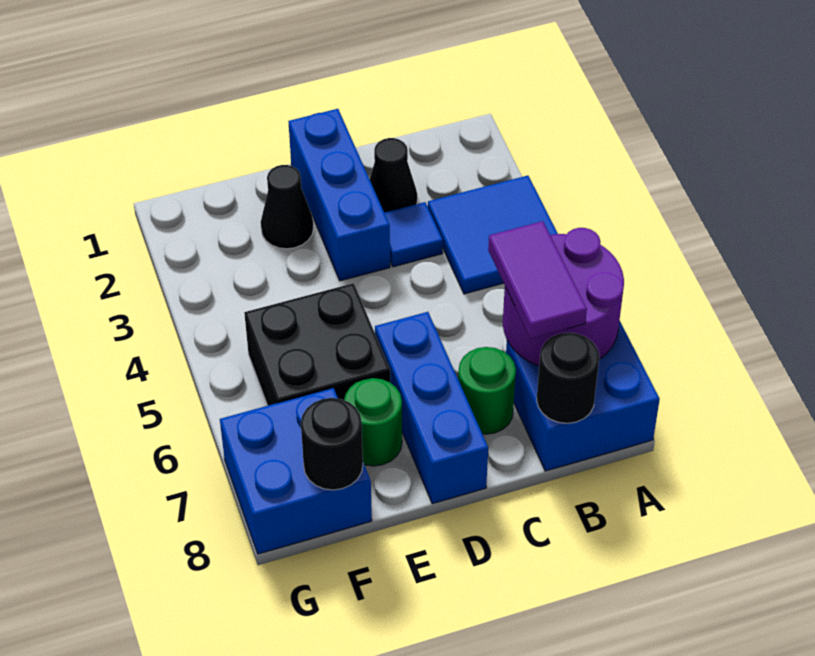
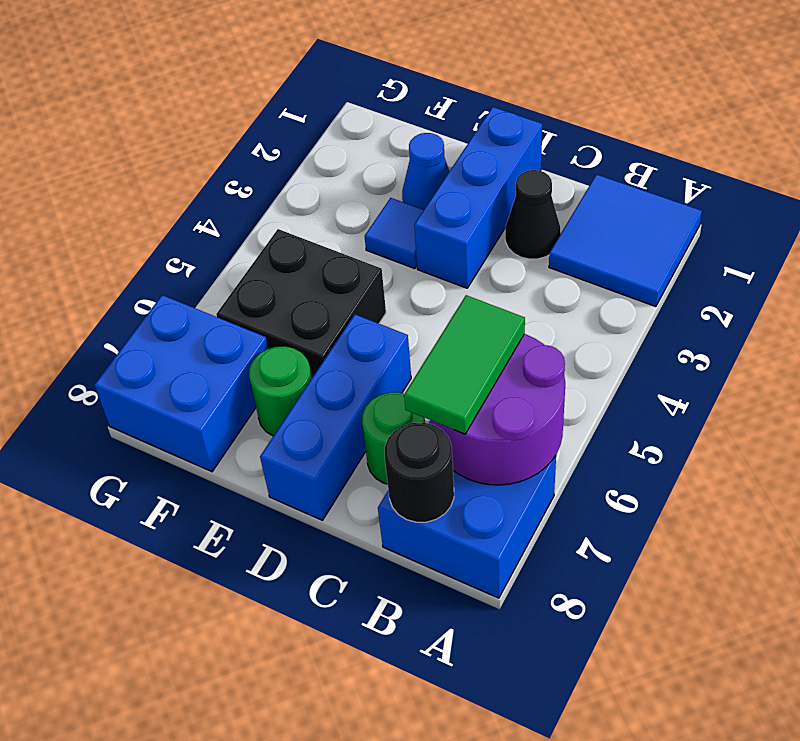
blue 2x2 tile [428,176,558,294] -> blue 2x2 tile moved to [549,174,702,307]
purple 1x2 tile [488,221,587,339] -> green 1x2 tile [404,295,525,434]
blue 1x1 tile [385,202,443,267] -> blue 1x1 tile moved to [365,198,424,269]
black 1x1 cone [261,165,314,249] -> blue 1x1 cone [402,133,449,210]
black 1x1 round brick [301,398,363,490] -> none

